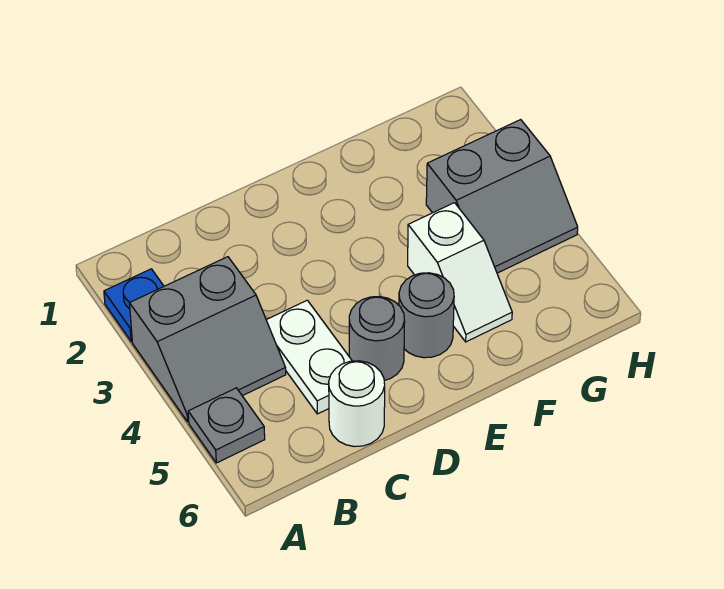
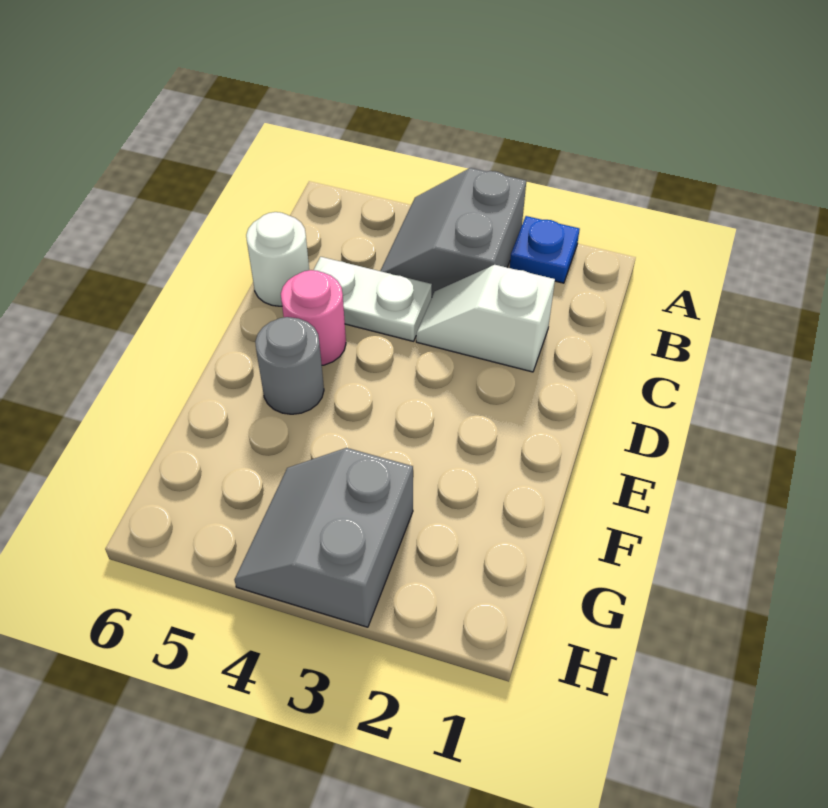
grey 1x1 plate [188,388,265,463] -> none
grey 1x1 round brick [349,297,405,381] -> pink 1x1 round brick [281,270,346,365]
white 1x2 slope [408,203,512,342] -> white 1x2 slope moved to [416,265,555,372]

